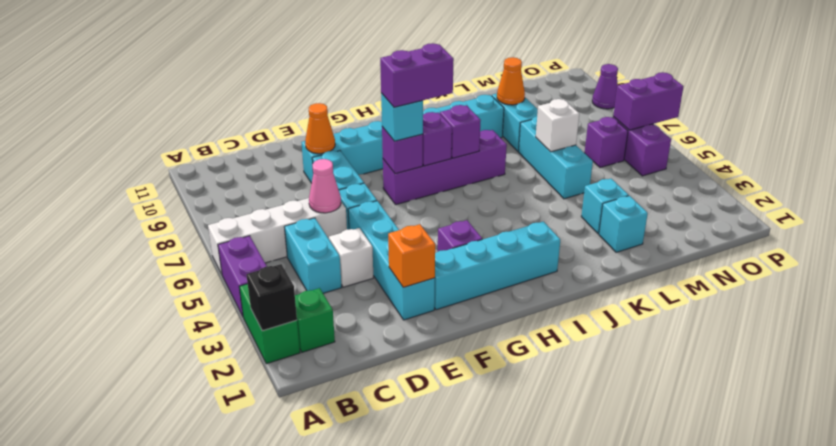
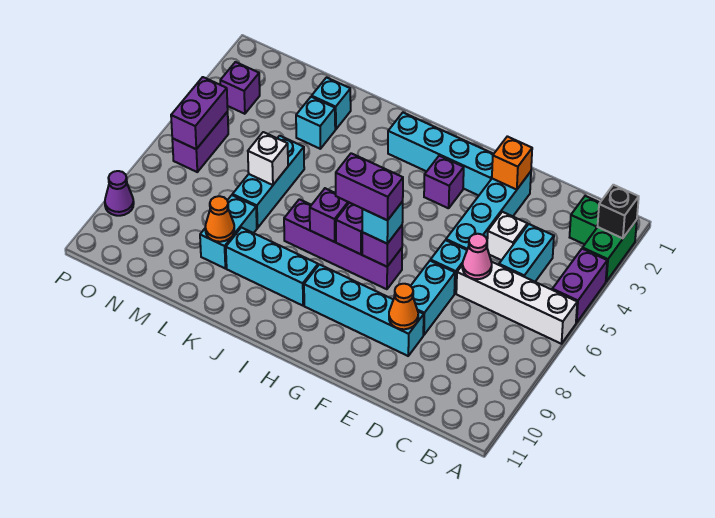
purple 1x1 brick [585,117,628,168] -> purple 1x1 brick moved to [220,62,260,114]
purple 1x2 brick [613,72,684,130] -> purple 1x2 brick turned to [171,77,228,149]

